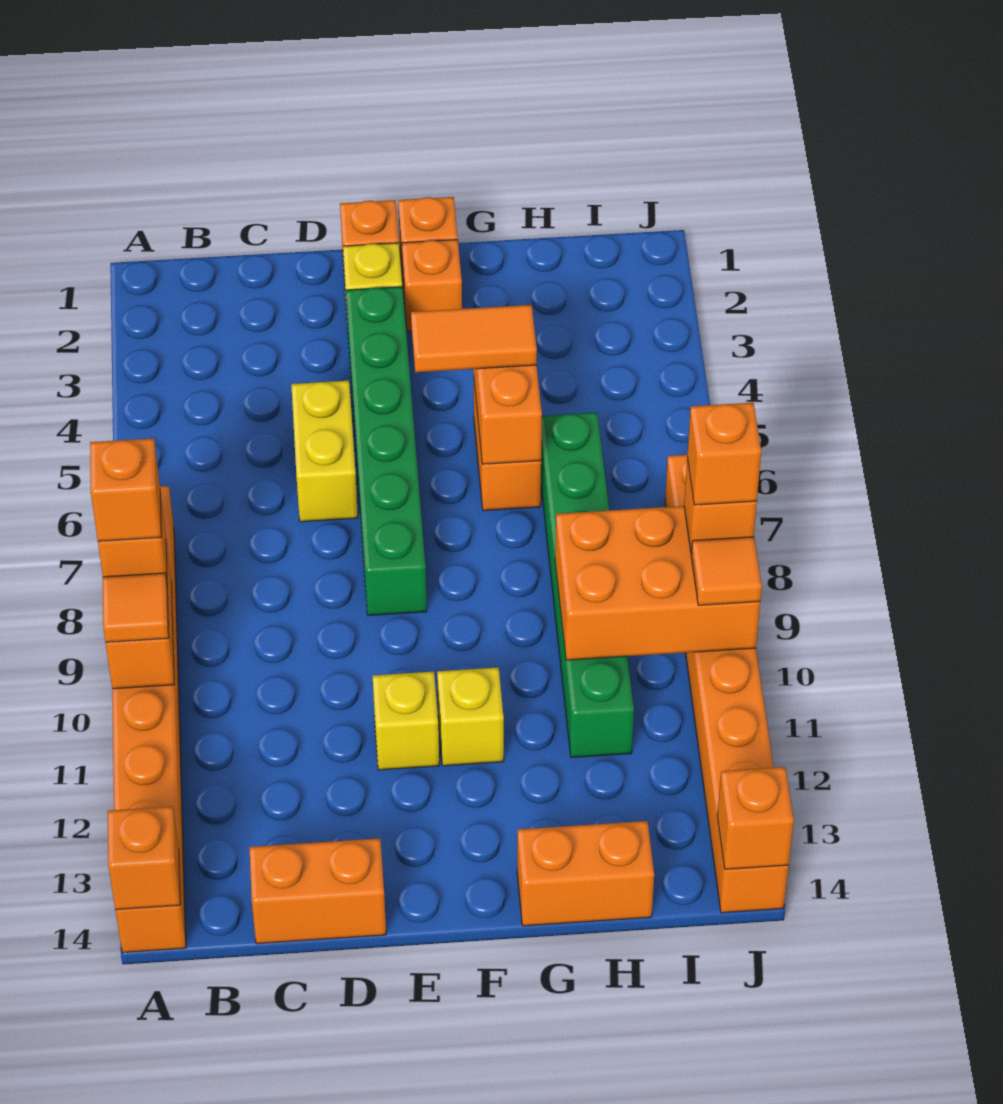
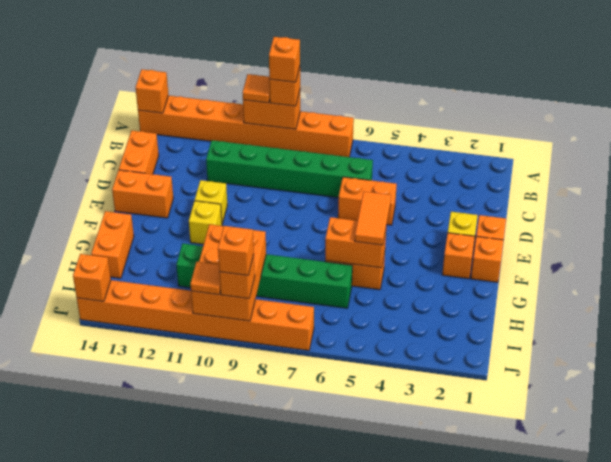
yellow 1x2 brick [291,381,358,522] -> orange 1x2 brick [338,177,397,225]
green 1x6 brick [346,287,427,616] -> green 1x6 brick moved to [206,140,373,198]
none -> orange 1x2 brick [112,170,173,218]

